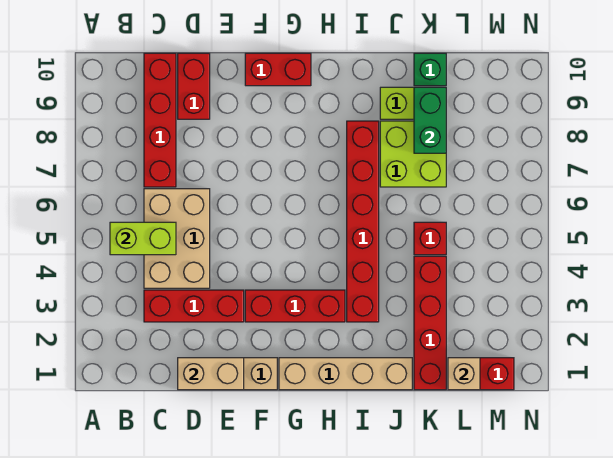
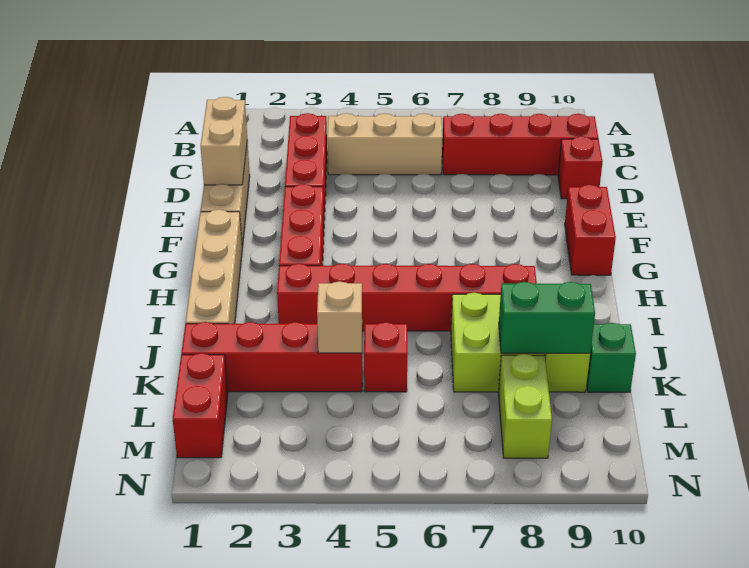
lime 1x2 brick [110,222,176,255] -> lime 1x2 brick moved to [498,354,552,458]
tan 2x3 brick [144,189,210,288] -> tan 1x3 brick [327,113,442,175]
red 1x2 brick [178,53,210,119] -> red 1x1 brick [558,136,603,199]
tan 1x1 brick [448,358,480,390] -> tan 1x1 brick moved to [317,281,362,353]

